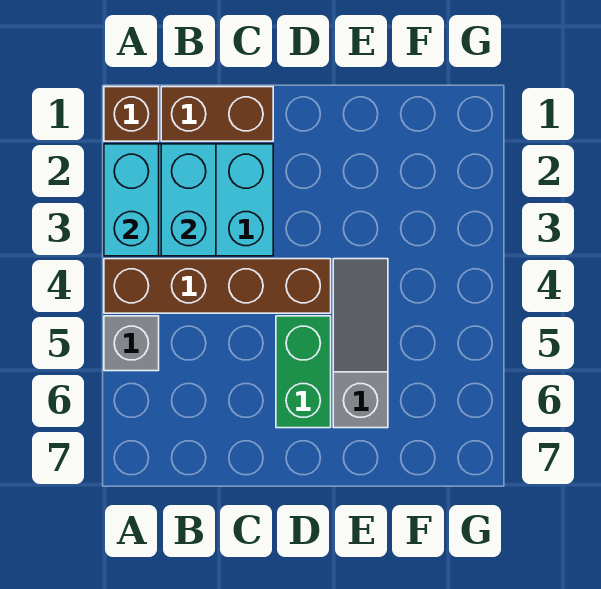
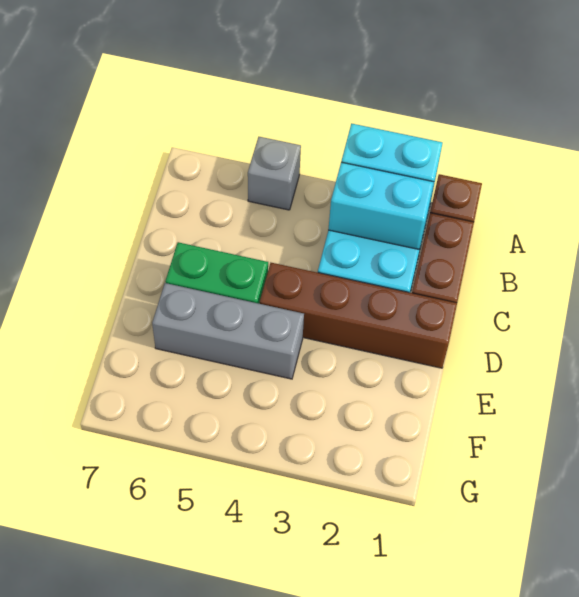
brown 1x4 brick [104,259,331,313] -> brown 1x4 brick turned to [260,263,457,368]
grey 1x3 slope [333,259,388,428] -> grey 1x3 brick [152,283,304,379]

